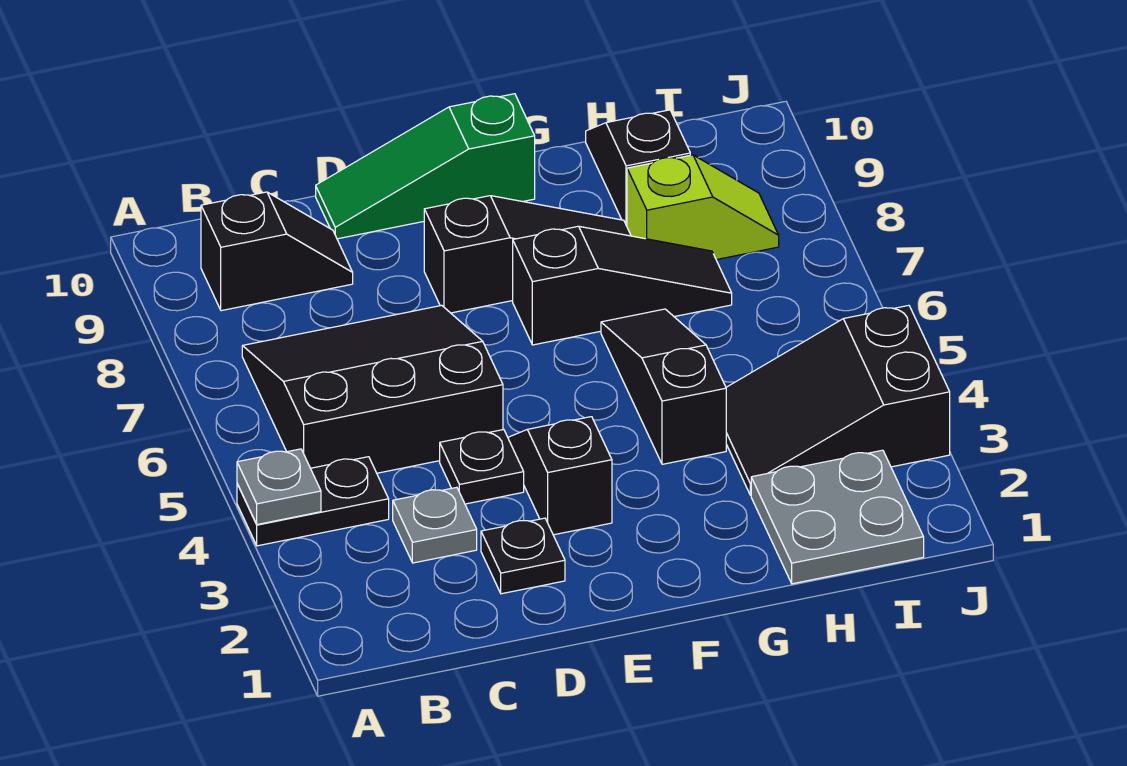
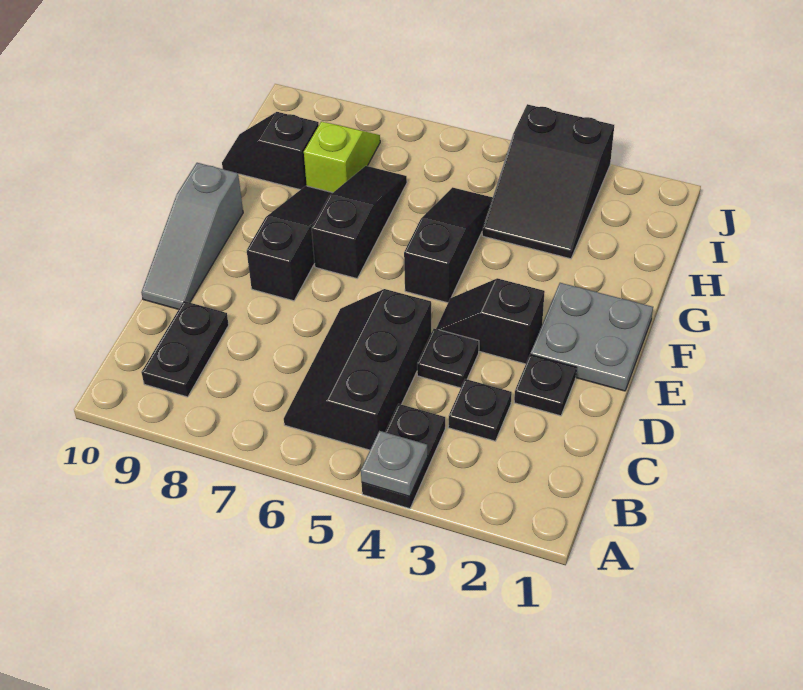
black 3x3 slope [242,305,503,473] -> black 2x3 slope [284,289,431,450]
black 1x2 slope [201,192,353,311] -> black 1x2 plate [141,301,229,397]
grey 1x1 plate [393,487,477,563] -> black 1x1 plate [448,379,512,441]
green 1x3 slope [316,94,535,239] -> grey 1x3 slope [141,163,243,309]
black 1x3 slope [601,309,726,464] -> black 1x3 slope turned to [404,187,493,303]
grey 2x2 plate [751,450,924,584] -> grey 2x2 plate moved to [530,283,653,391]

